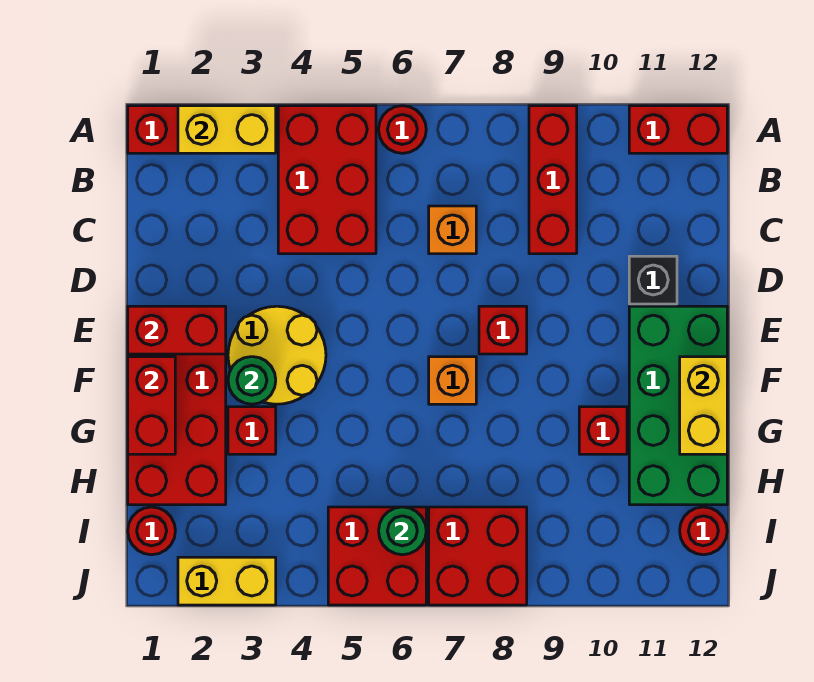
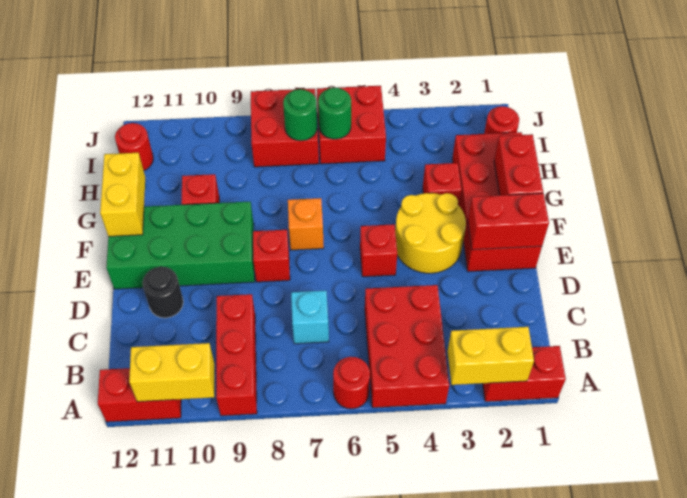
orange 1x1 brick [429,206,476,254] -> cyan 1x1 brick [291,291,329,344]
black 1x1 brick [629,256,677,304] -> black 1x1 round brick [143,267,183,318]
none -> red 1x1 brick [360,224,397,277]
green 2x4 brick [629,306,727,505] -> green 2x4 brick turned to [106,202,255,289]
green 1x1 round brick [228,357,276,404] -> green 1x1 round brick moved to [283,89,317,141]
yellow 1x2 brick [178,557,276,605] -> yellow 1x2 brick moved to [129,343,214,402]

